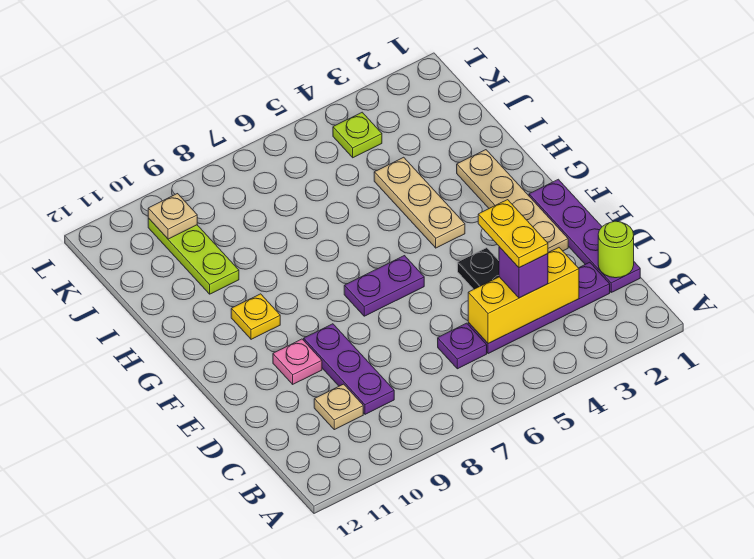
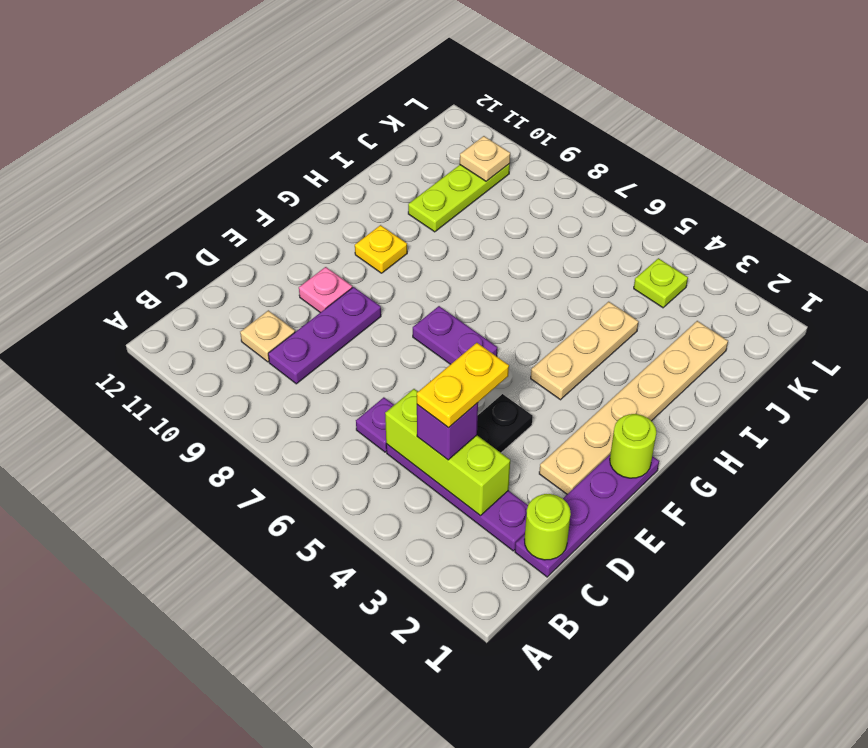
yellow 1x3 brick [468,248,579,344] -> lime 1x3 brick [385,389,510,516]
tan 1x4 plate [457,150,568,252] -> tan 1x6 plate [539,321,728,494]
none -> lime 1x1 round brick [610,414,656,478]

